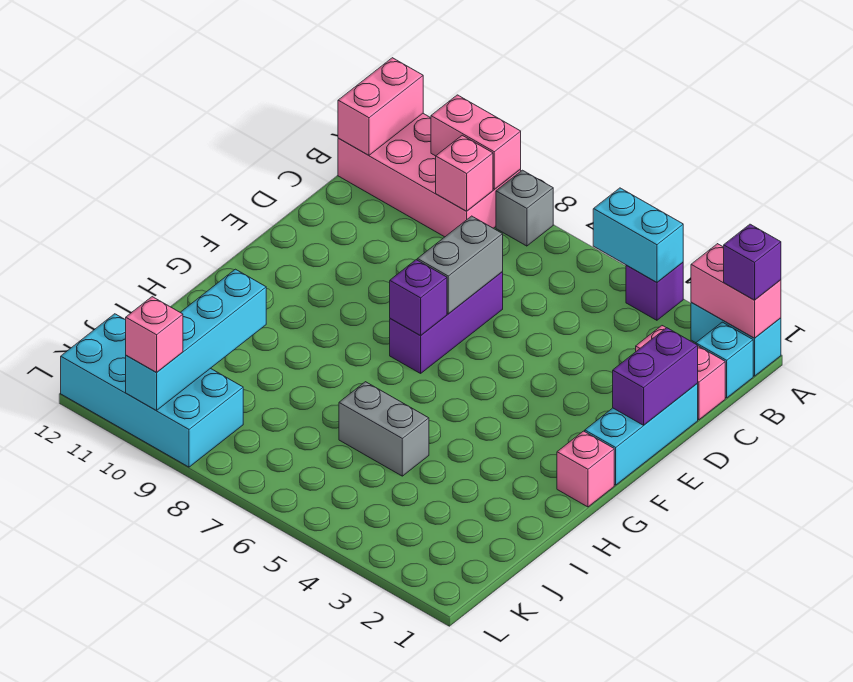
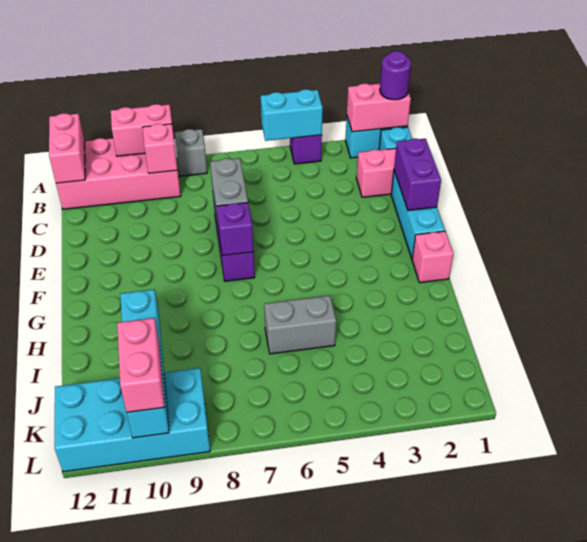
purple 1x1 brick [724,224,781,300] -> purple 1x1 round brick [380,51,411,100]
pink 1x1 brick [126,297,183,373] -> pink 1x2 brick [117,318,164,412]

